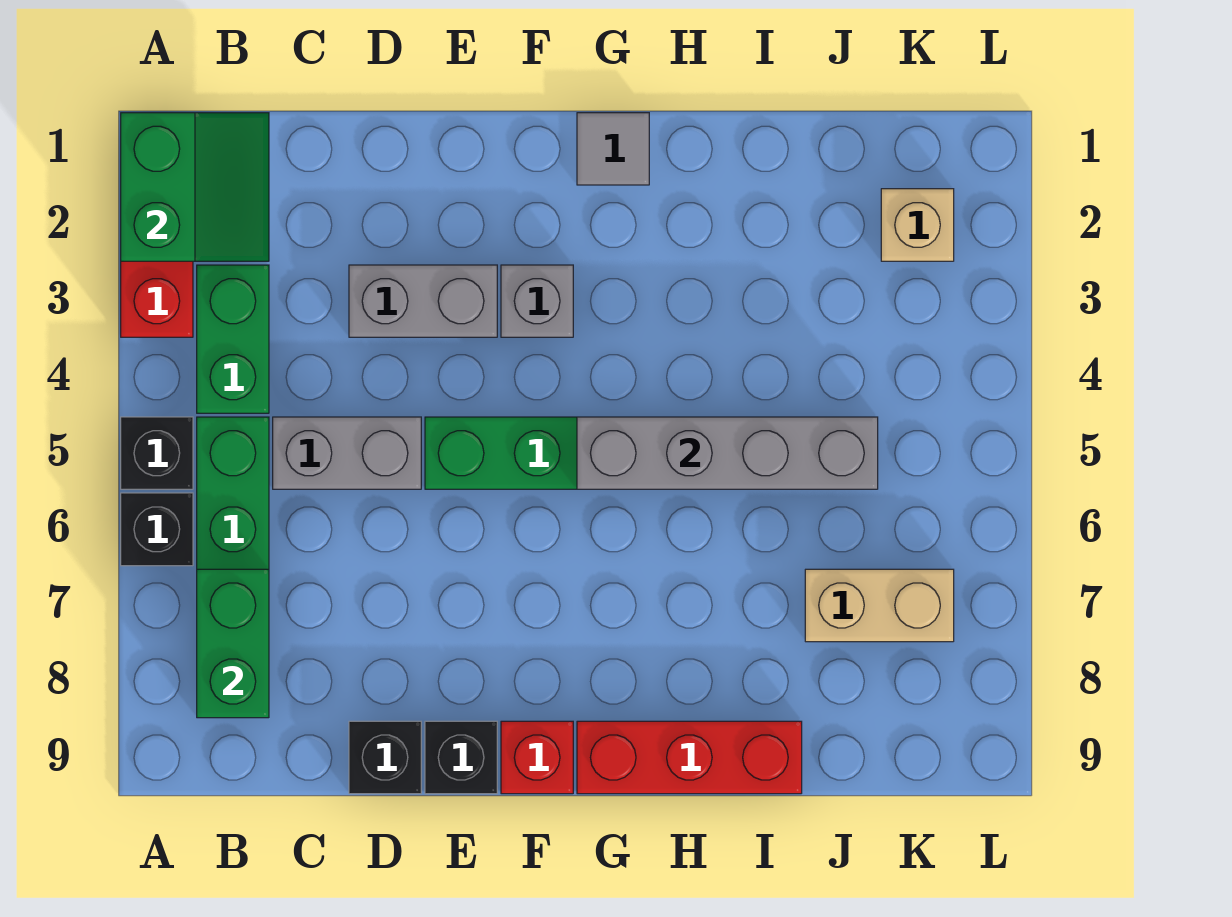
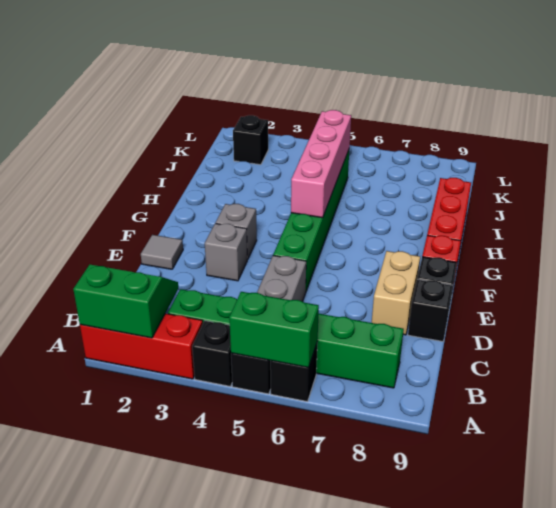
none -> black 1x1 brick [192,321,232,386]
green 1x2 brick [197,569,269,718] -> green 1x2 brick moved to [229,292,319,368]
grey 1x2 brick [349,265,497,337] -> grey 1x1 brick [205,223,247,281]
grey 1x1 tile [577,113,649,185] -> grey 1x1 tile moved to [141,235,183,269]
grey 1x4 brick [577,417,878,489] -> pink 1x4 brick [291,110,351,218]
tan 1x2 brick [805,569,954,642] -> tan 1x2 brick moved to [372,251,420,335]
tan 1x1 brick [881,189,954,261] -> black 1x1 brick [233,115,268,165]

